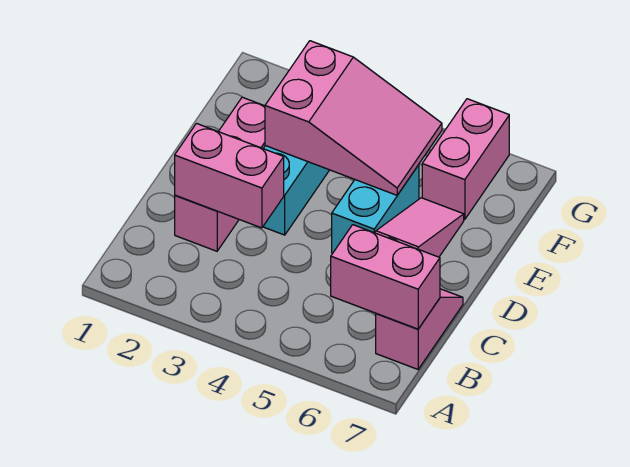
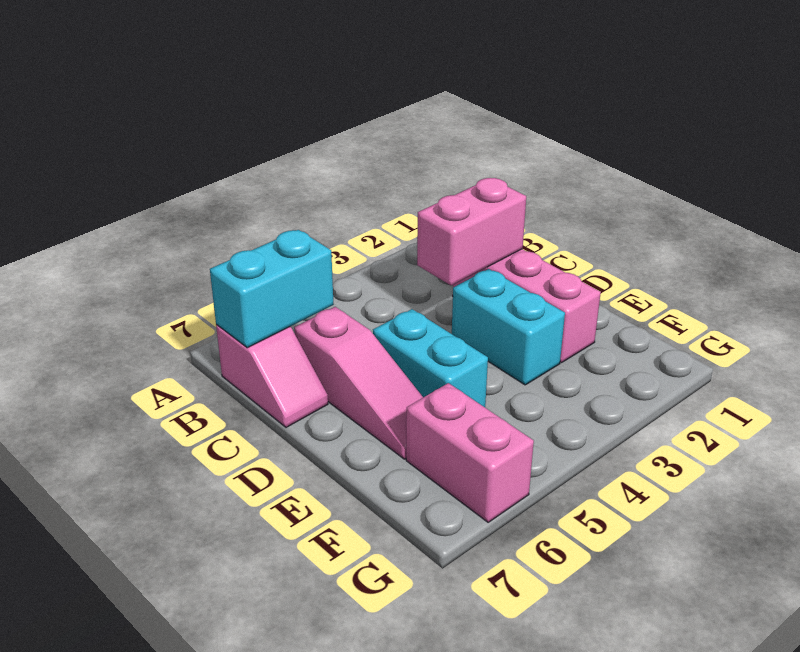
pink 1x2 brick [331,225,440,329] -> cyan 1x2 brick [210,230,334,348]
pink 2x3 slope [265,41,442,195] -> none

